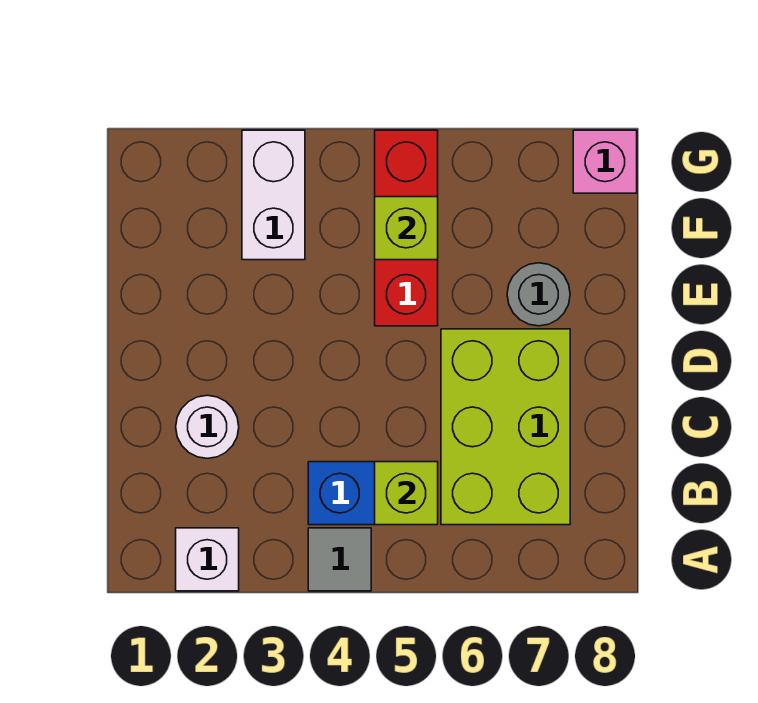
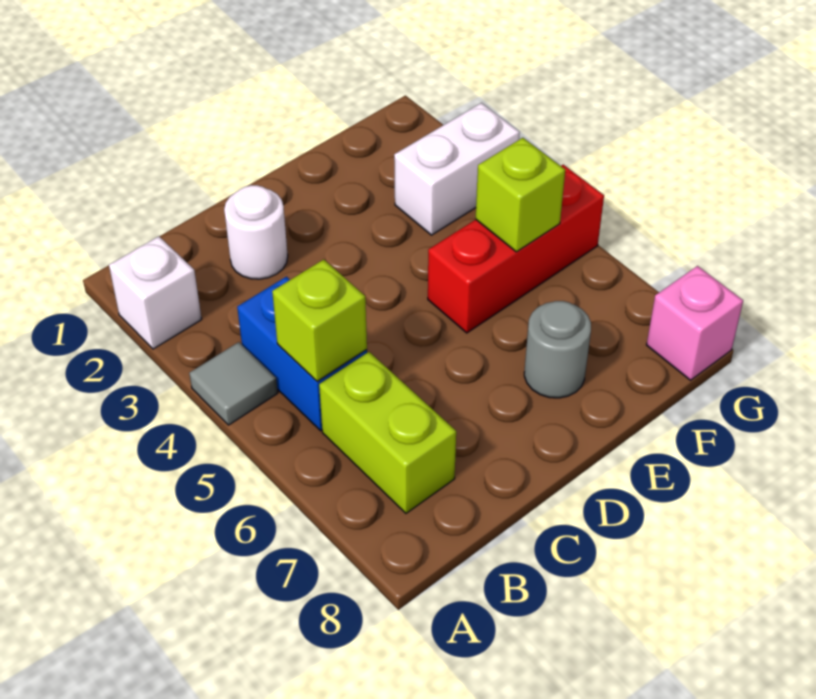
lime 2x3 brick [441,329,570,525] -> lime 1x2 brick [319,352,456,513]

